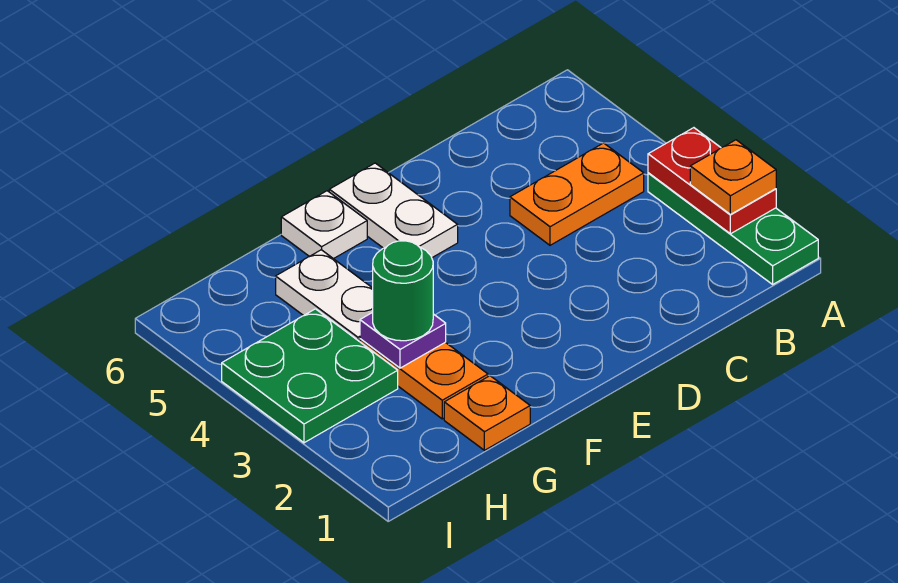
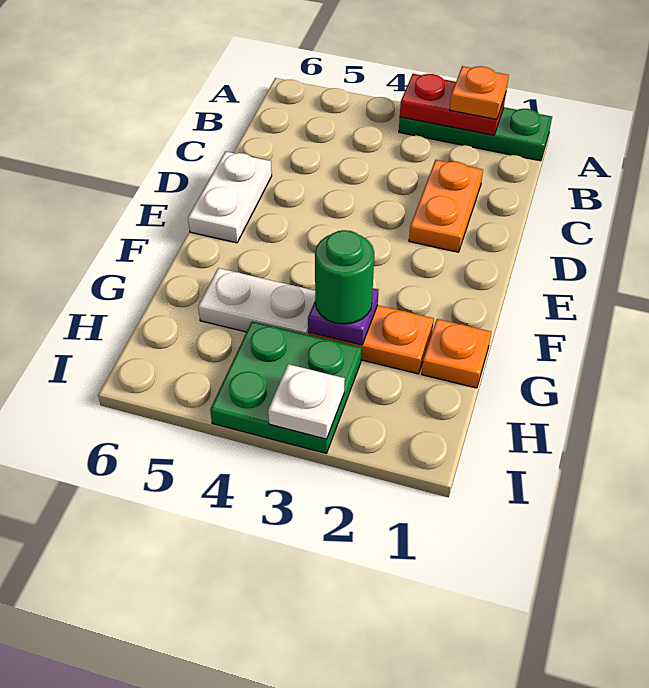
orange 1x2 plate [510,143,644,245] -> orange 1x2 plate moved to [409,160,483,252]
white 1x2 plate [329,163,458,258] -> white 1x2 plate turned to [188,152,272,243]
white 1x1 plate [281,191,367,259] -> white 1x1 plate moved to [268,364,345,439]

